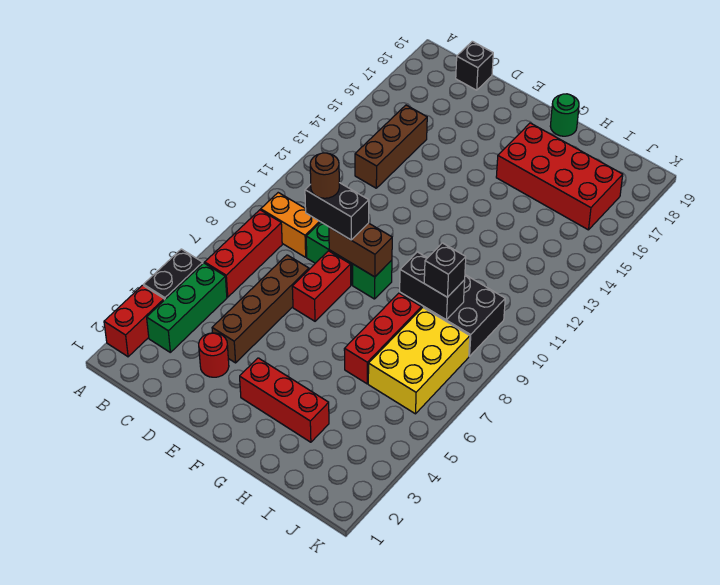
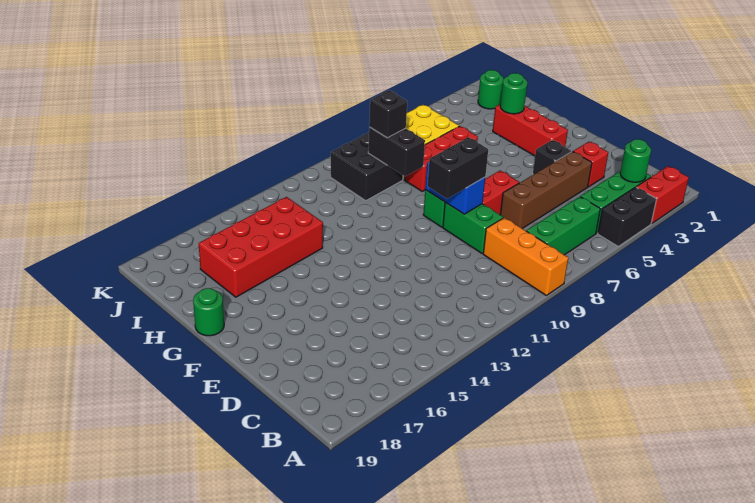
none -> green 1x1 round brick [620,139,651,182]
red 1x3 brick [205,210,282,297] -> green 1x3 brick [526,197,600,255]
orange 1x2 brick [261,193,320,257] -> orange 1x3 brick [483,218,568,295]
brown 1x3 brick [355,105,427,188] -> none
black 1x1 brick [456,41,493,90] -> black 1x1 brick moved to [533,140,571,175]
red 1x1 round brick [199,333,229,377] -> red 1x1 brick [573,142,608,187]
black 1x2 brick [305,183,369,240] -> black 1x2 brick turned to [428,137,488,198]
brown 1x1 round brick [310,153,339,198] -> none
brown 1x2 brick [329,223,392,277] -> blue 1x2 brick [425,162,485,214]
red 2x4 brick [496,123,623,230] -> red 2x4 brick turned to [199,197,323,297]
none -> green 1x1 round brick [500,73,527,114]
none -> green 1x1 round brick [478,70,503,109]

